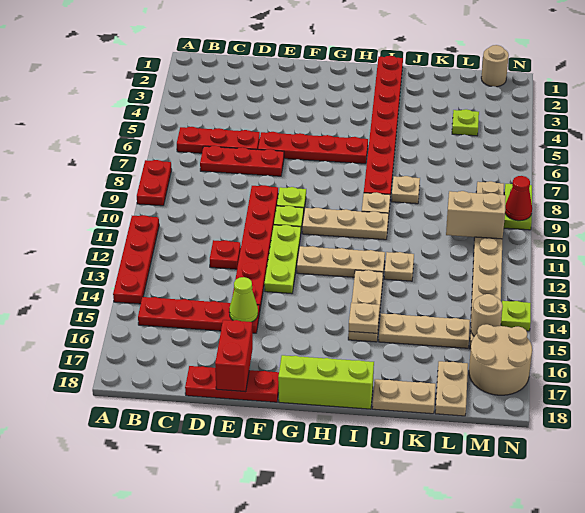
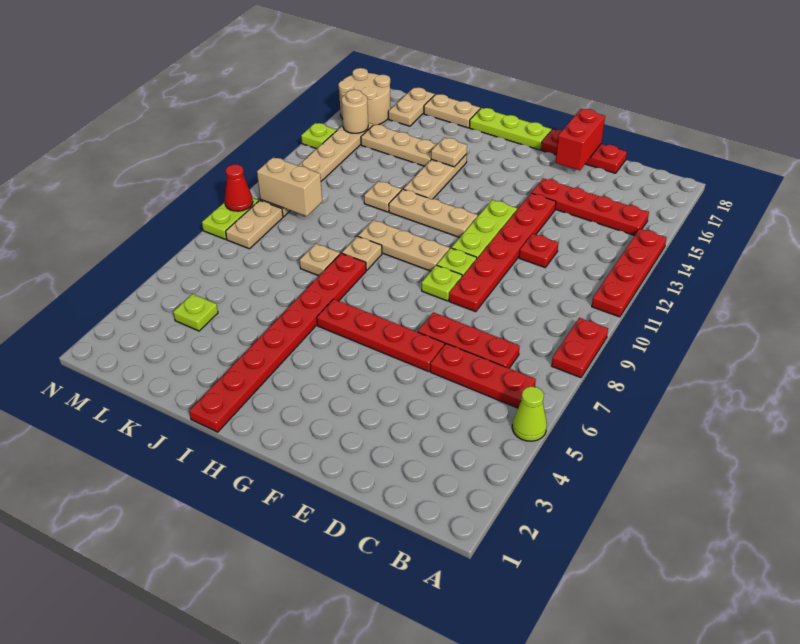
lime 1x1 cone [229,277,258,322] -> lime 1x1 cone moved to [512,386,547,441]
lime 1x3 brick [278,355,374,409] -> lime 1x3 plate [470,108,552,150]
tan 1x1 round brick [481,45,509,87] -> none

